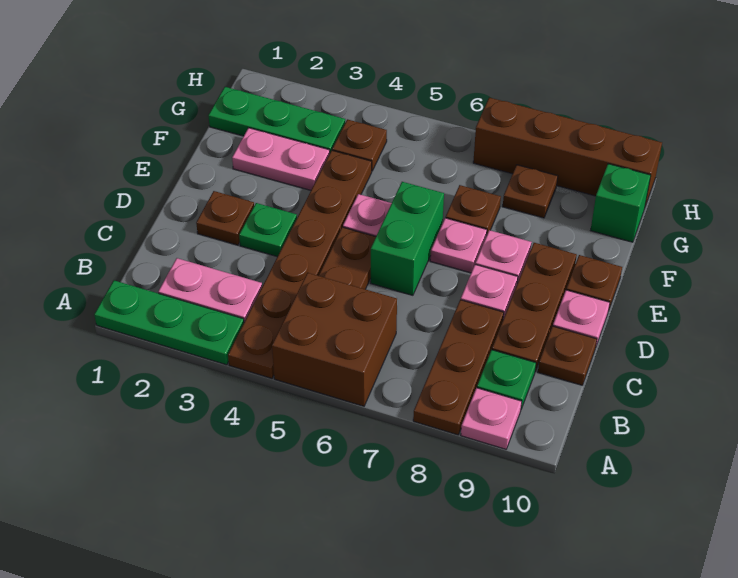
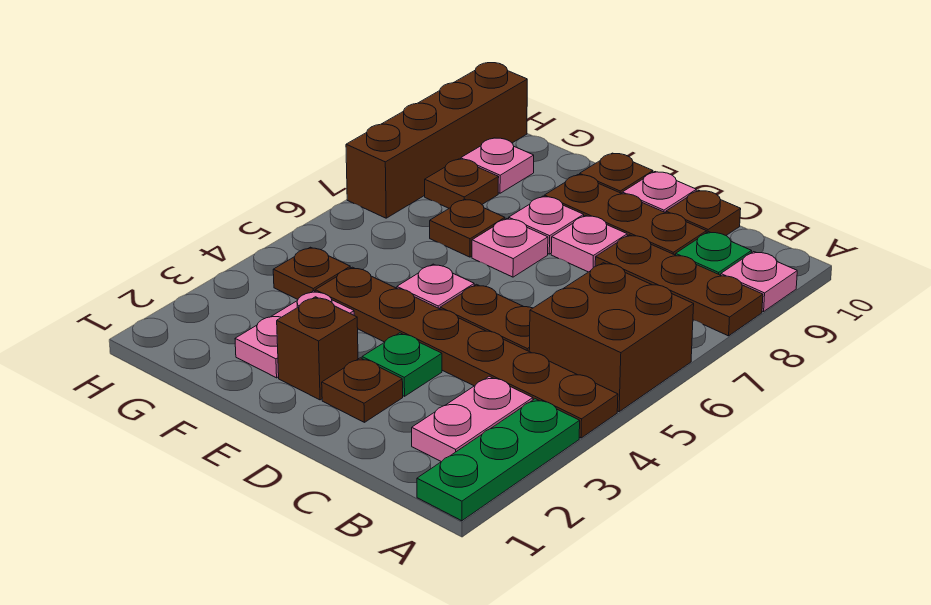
green 1x2 brick [371,182,444,295] -> none
none -> brown 1x1 brick [277,297,358,400]
green 1x3 plate [208,87,345,152] -> none
none -> pink 1x1 plate [461,138,534,193]
green 1x1 brick [591,164,651,242] -> none

